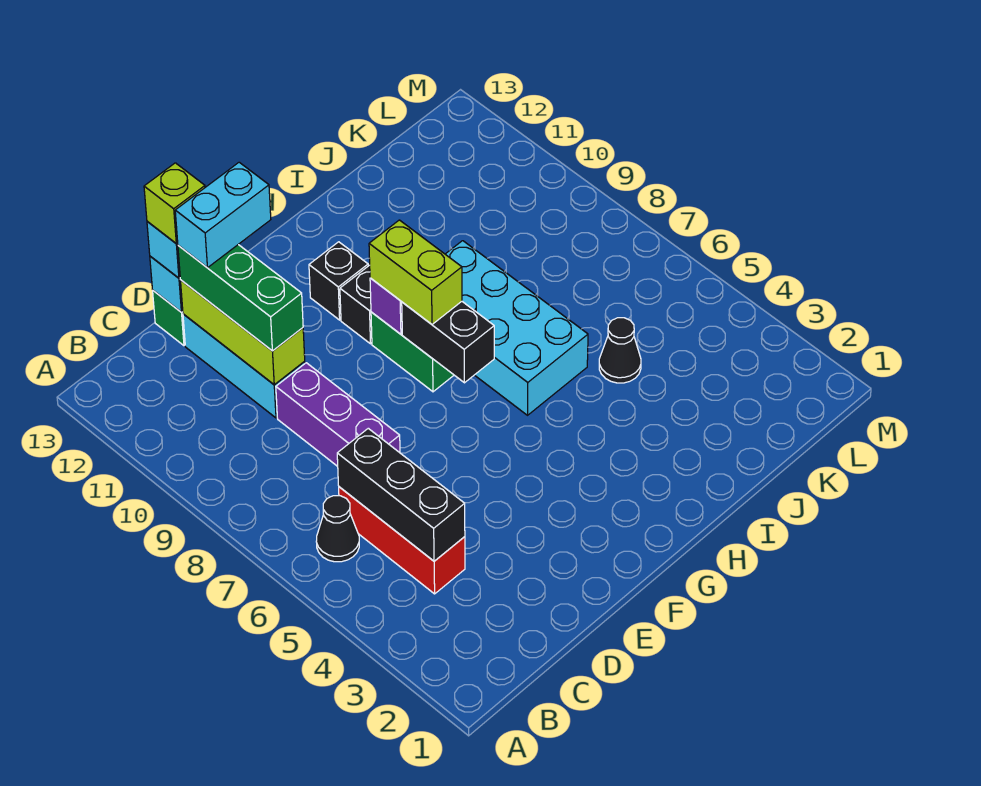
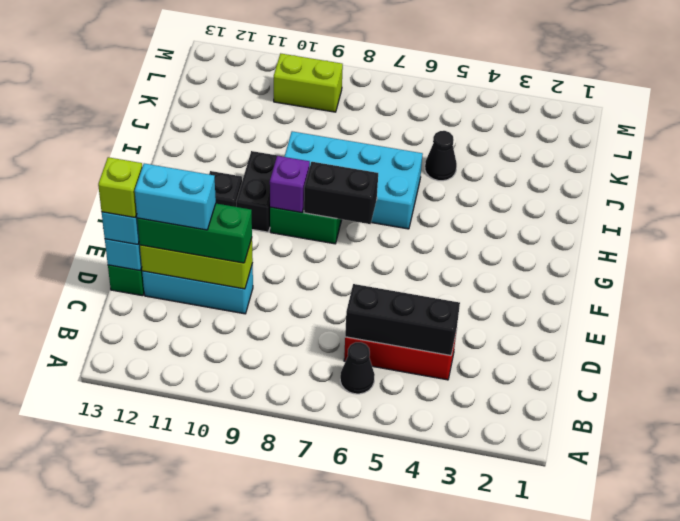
purple 1x3 brick [276,363,400,466] -> none
cyan 1x2 brick [175,162,271,268] -> cyan 1x2 brick turned to [135,163,216,230]
lime 1x2 brick [369,220,462,324] -> lime 1x2 brick moved to [274,53,343,112]

